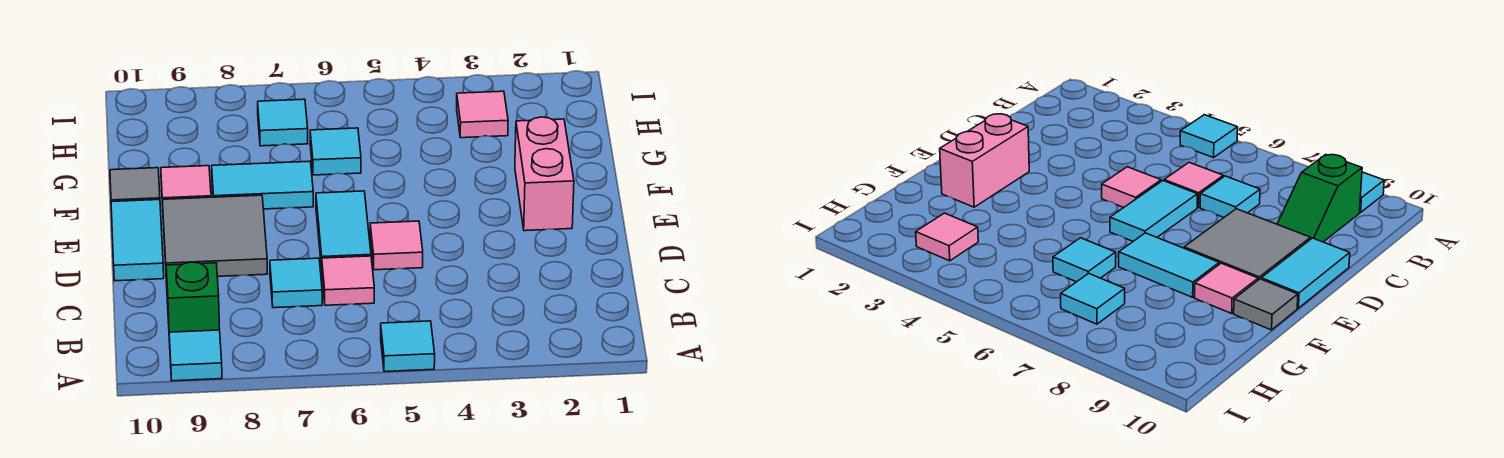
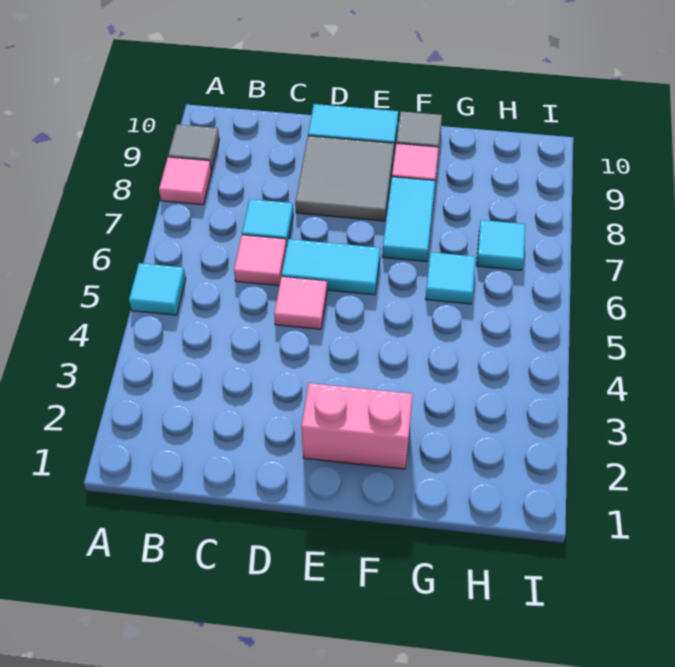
cyan 1x1 tile [169,330,222,381] -> grey 1x1 tile [168,125,219,171]
green 1x2 slope [166,262,220,342] -> none
pink 1x1 tile [457,91,508,138] -> pink 1x1 tile moved to [159,157,211,205]

